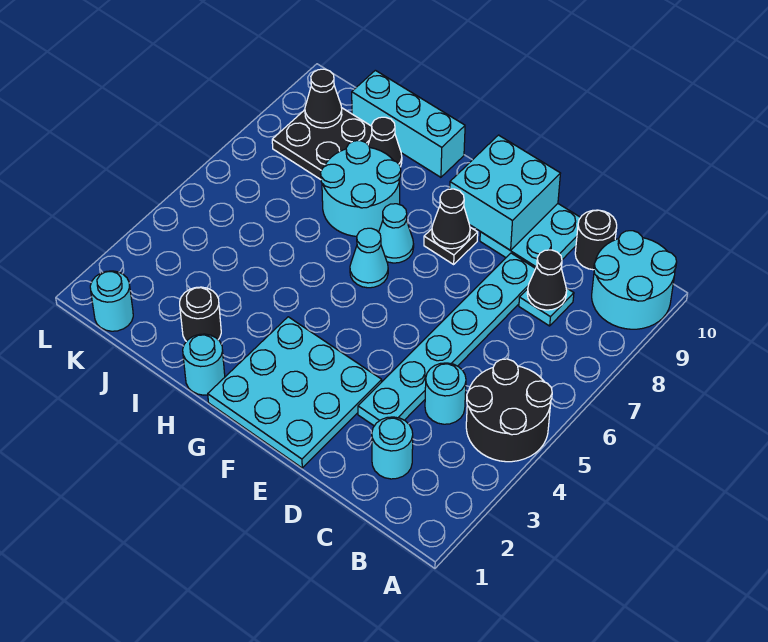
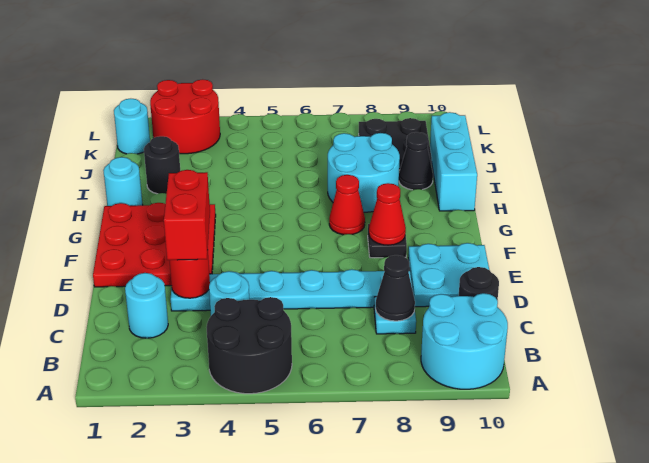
none -> red 1x1 round brick [169,250,210,298]
none -> red 1x2 brick [164,170,210,260]
cyan 3x3 plate [208,317,382,468] -> red 3x3 plate [93,203,216,287]
cyan 2x2 brick [450,135,561,250] -> none
black 1x1 cone [432,189,470,249] -> red 1x1 cone [369,183,406,245]
cyan 1x1 cone [350,228,388,288] -> none
cyan 1x1 cone [379,204,414,263] -> red 1x1 cone [329,175,365,235]
none -> red 2x2 round brick [150,79,220,154]
black 1x1 cone [305,69,342,128] -> none

